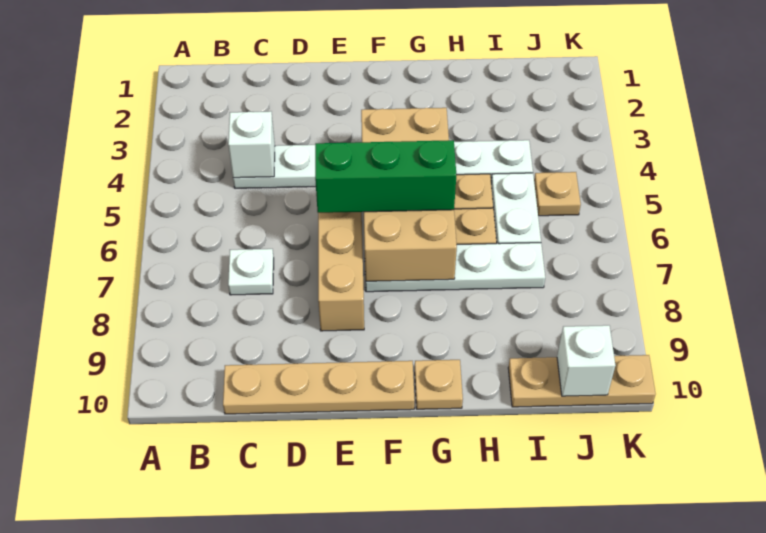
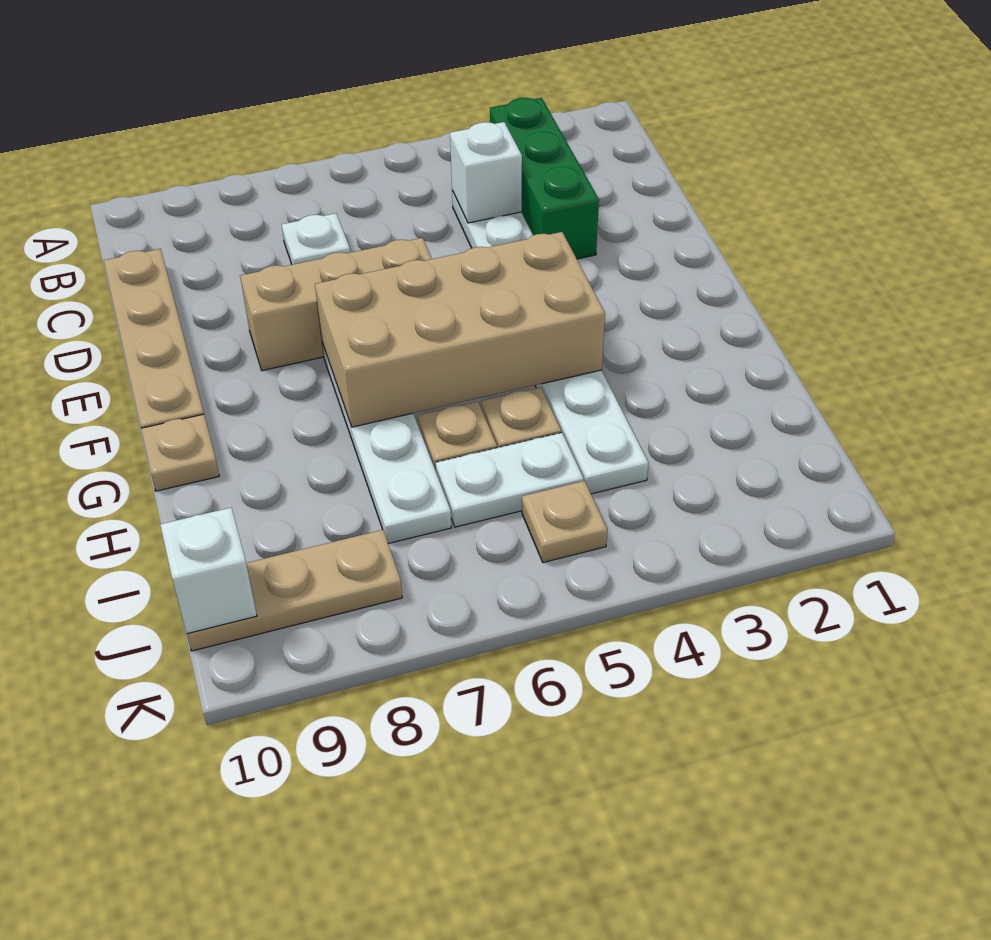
green 1x3 brick [315,140,456,213] -> green 1x3 brick moved to [490,98,599,259]
tan 1x3 plate [508,355,656,407] -> tan 1x3 plate turned to [187,530,402,651]

